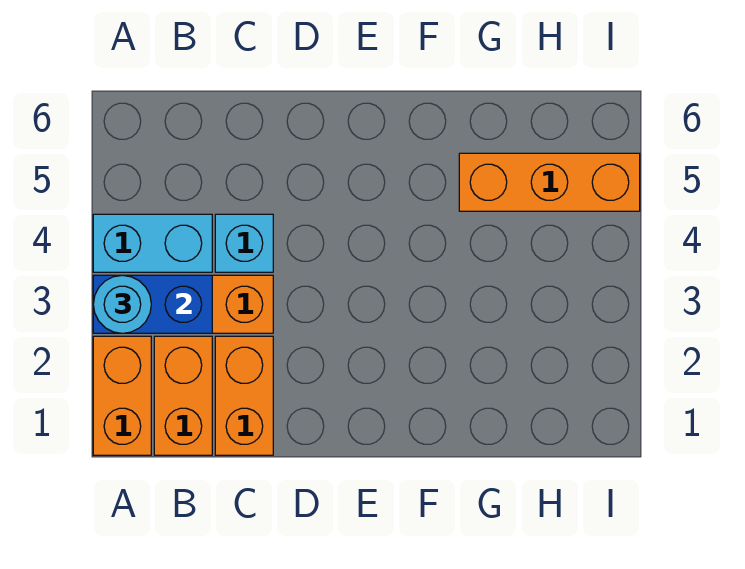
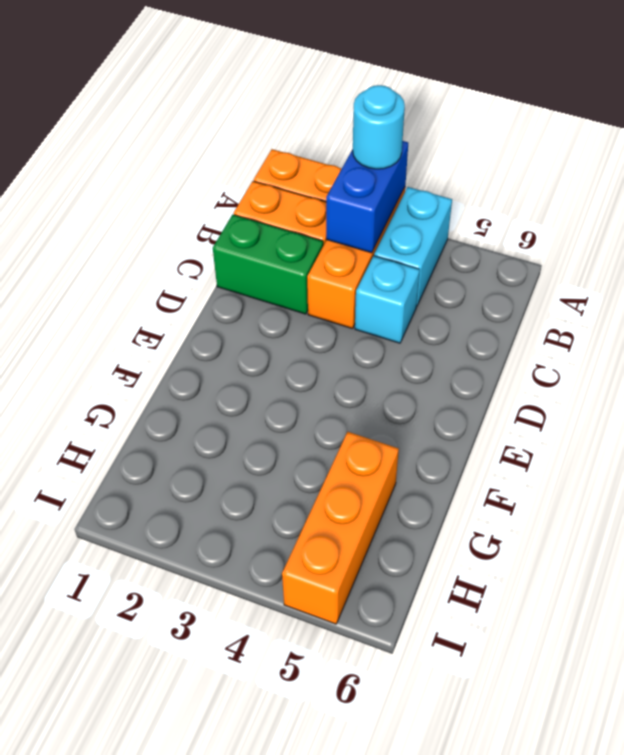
orange 1x2 brick [215,336,273,455] -> green 1x2 brick [213,215,323,314]

